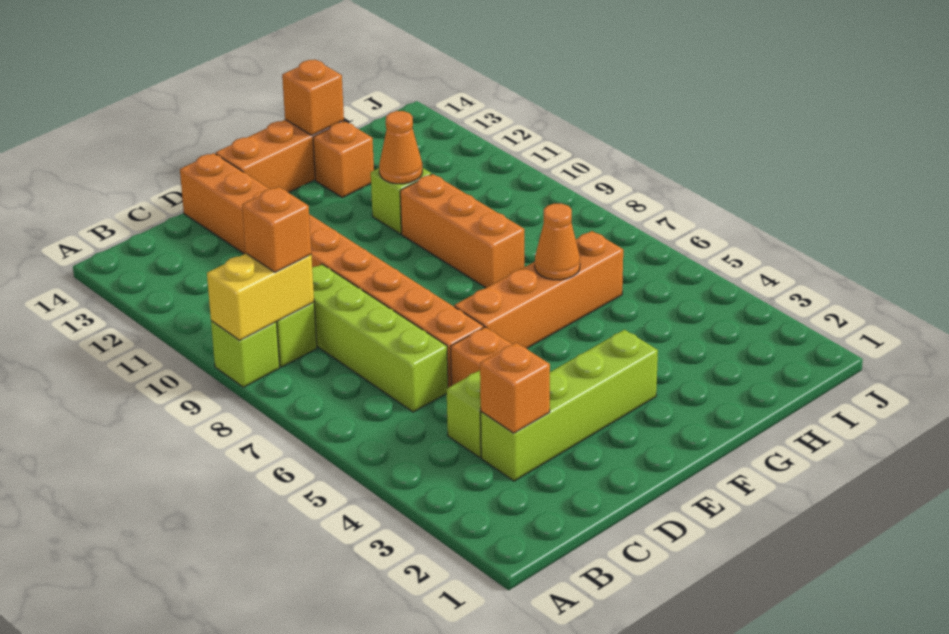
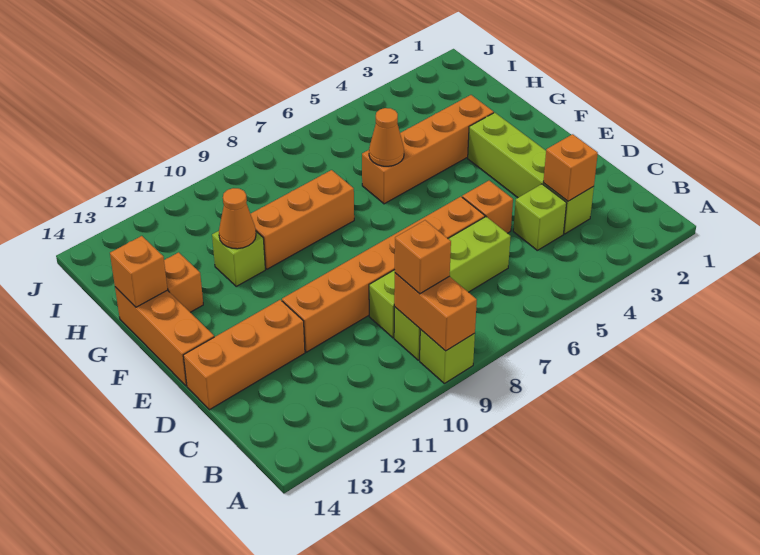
yellow 1x2 brick [207,254,314,340] -> orange 1x2 brick [394,273,477,351]
orange 1x4 brick [454,231,623,348] -> orange 1x4 brick turned to [362,95,494,204]

